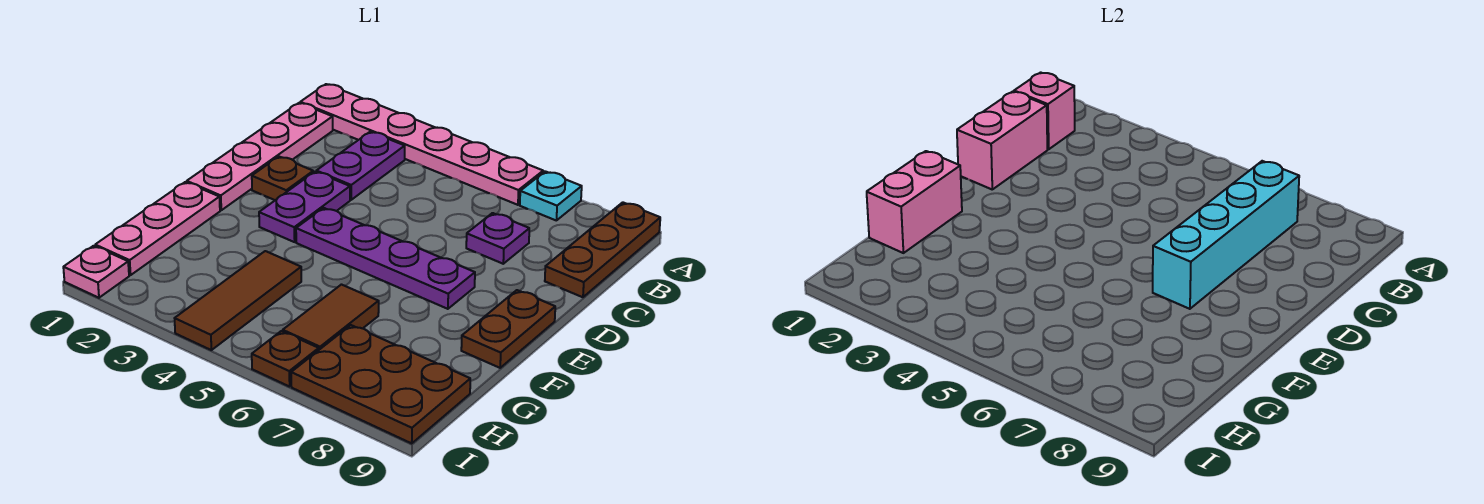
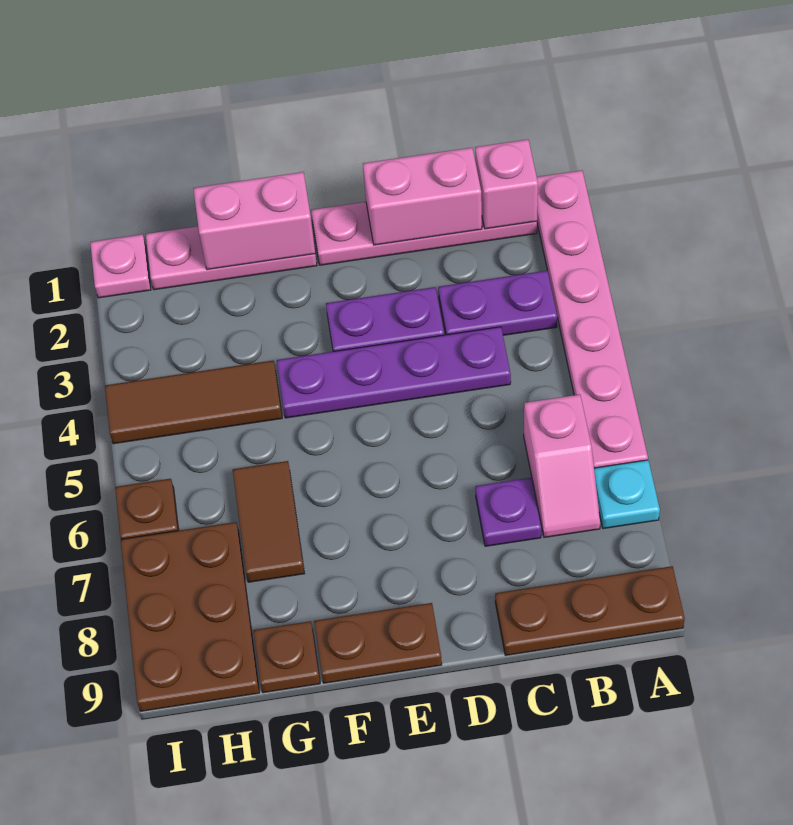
none -> pink 1x2 slope [524,394,600,537]
cyan 1x4 brick [1153,161,1299,309] -> none
brown 1x1 plate [252,157,313,200] -> brown 1x1 plate moved to [253,621,320,693]
purple 1x4 plate [296,208,475,309] -> purple 1x4 plate turned to [277,327,511,418]
brown 1x2 tile [283,285,379,350] -> brown 1x2 tile turned to [233,461,305,582]

